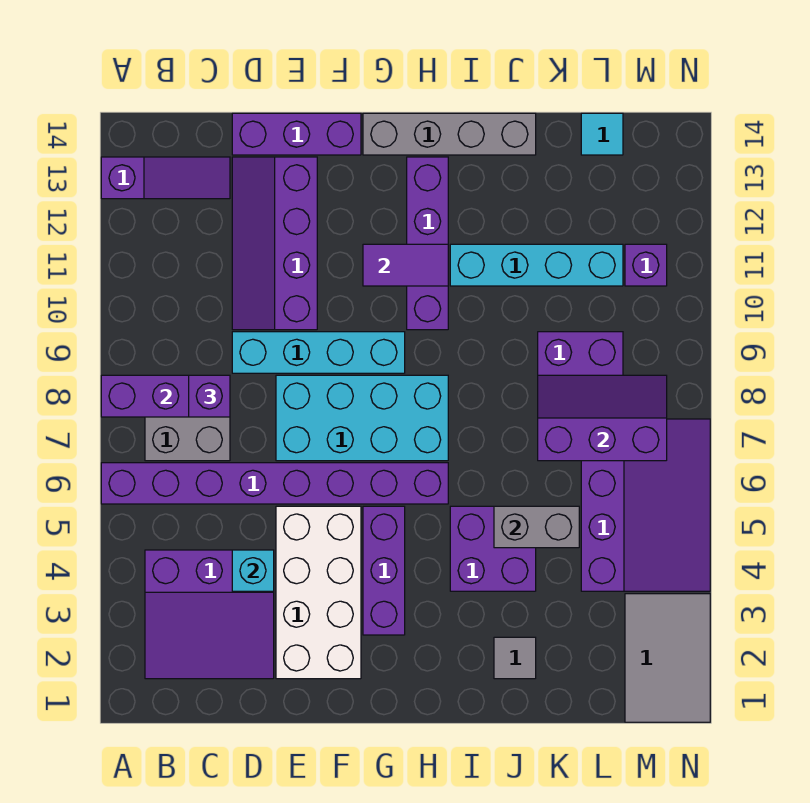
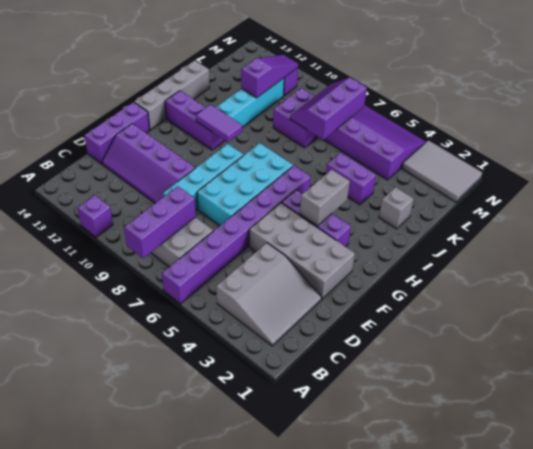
purple 1x3 slope [101,157,230,199] -> purple 1x3 slope moved to [241,55,298,98]
purple 3x3 slope [145,550,274,679] -> grey 3x3 slope [216,243,322,346]
purple 1x1 brick [189,375,230,417] -> purple 1x1 brick moved to [78,195,113,237]
cyan 1x1 brick [232,550,274,591] -> none
white 2x4 brick [276,506,361,679] -> grey 2x4 brick [249,203,355,299]
purple 1x2 tile [363,244,448,286] -> purple 1x2 tile turned to [196,104,242,142]
purple 1x4 brick [407,157,448,330] -> purple 1x3 brick [165,91,225,150]
purple 2x2 brick [450,506,536,591] -> purple 1x2 brick [326,153,376,205]
grey 1x1 tile [494,637,536,679] -> grey 1x1 brick [379,187,414,229]
grey 1x2 brick [494,506,579,548] -> grey 1x2 brick moved to [300,170,350,226]
cyan 1x1 tile [581,113,623,155] -> none

